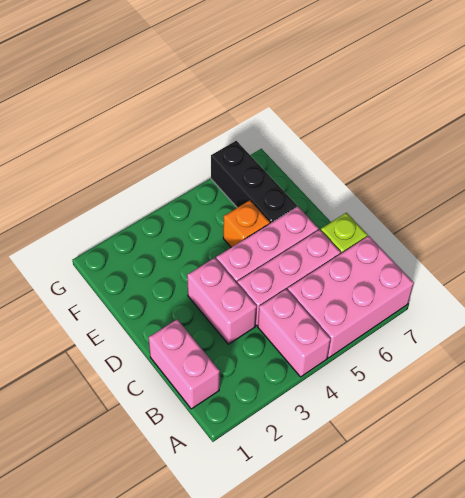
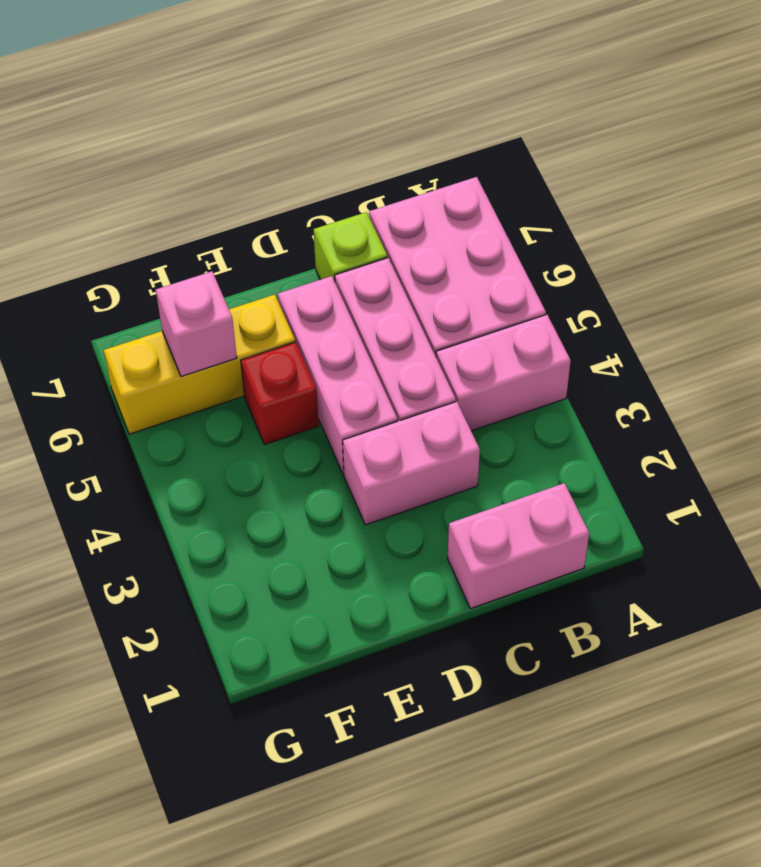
orange 1x1 brick [223,200,270,247] -> red 1x1 brick [241,342,319,445]
black 1x3 brick [211,141,297,223] -> yellow 1x3 brick [104,295,295,434]
none -> pink 1x1 brick [156,271,237,377]

